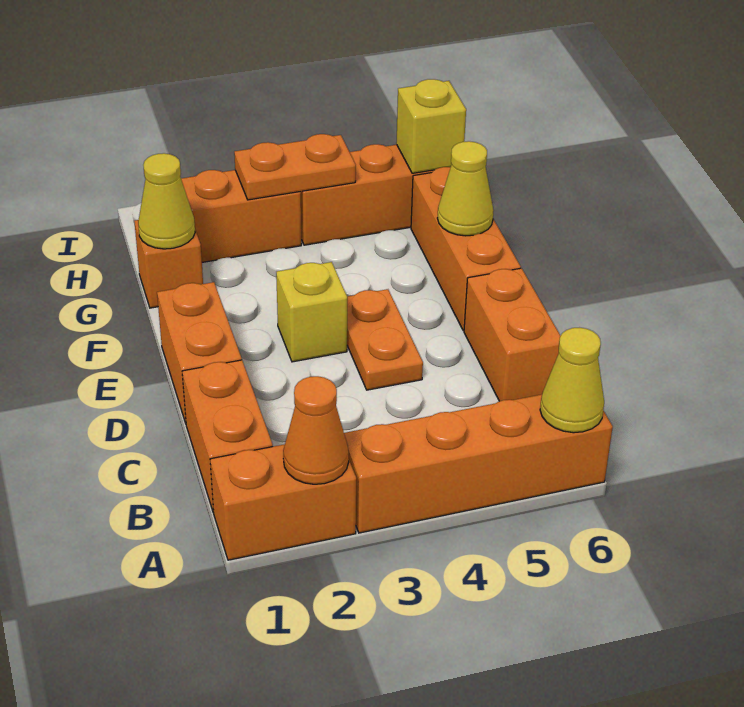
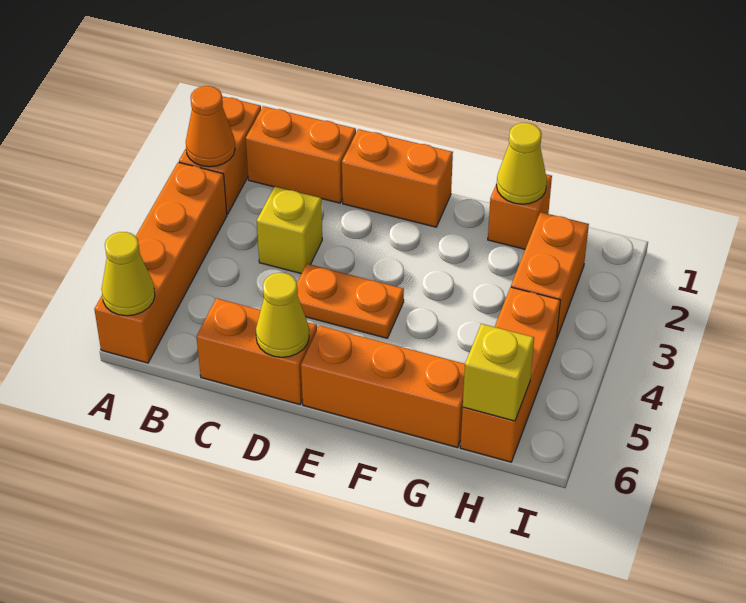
yellow 1x1 brick [276,262,347,362] -> yellow 1x1 brick moved to [257,187,322,274]
yellow 1x1 cone [438,141,494,236] -> yellow 1x1 cone moved to [256,273,309,357]
orange 1x2 plate [234,134,356,200] -> none

